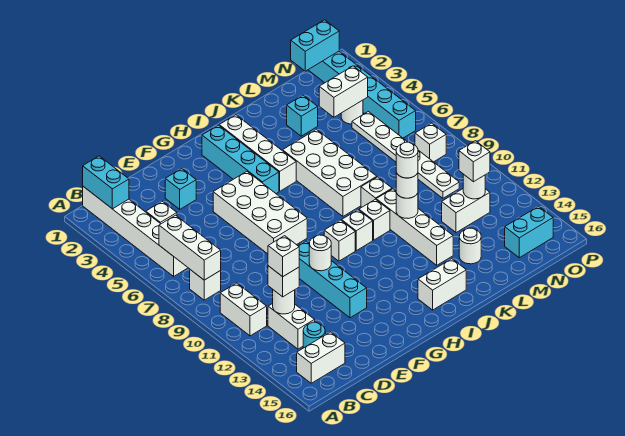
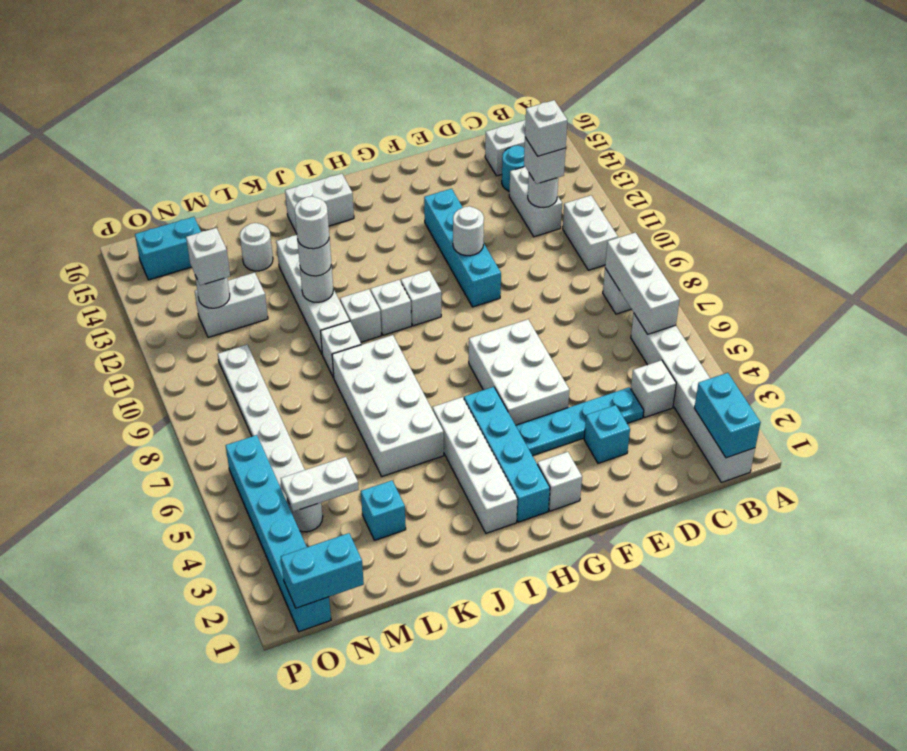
none -> cyan 1x4 plate [516,387,644,456]
white 2x4 brick [213,172,307,254] -> white 2x3 brick [469,319,569,425]
white 1x2 brick [319,66,368,117] -> white 1x2 plate [281,457,359,512]
white 1x1 brick [415,123,446,162] -> white 1x1 brick moved to [537,452,582,511]

